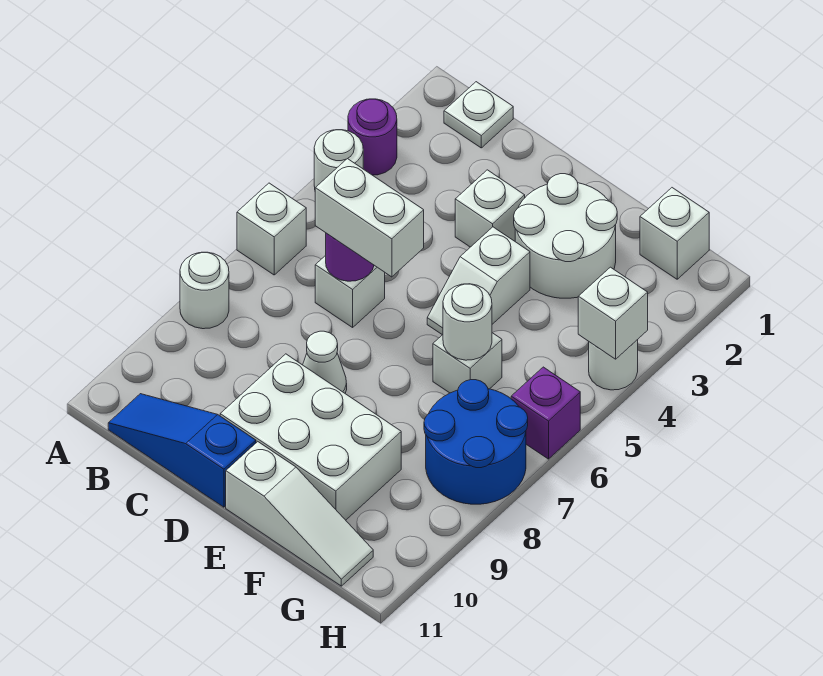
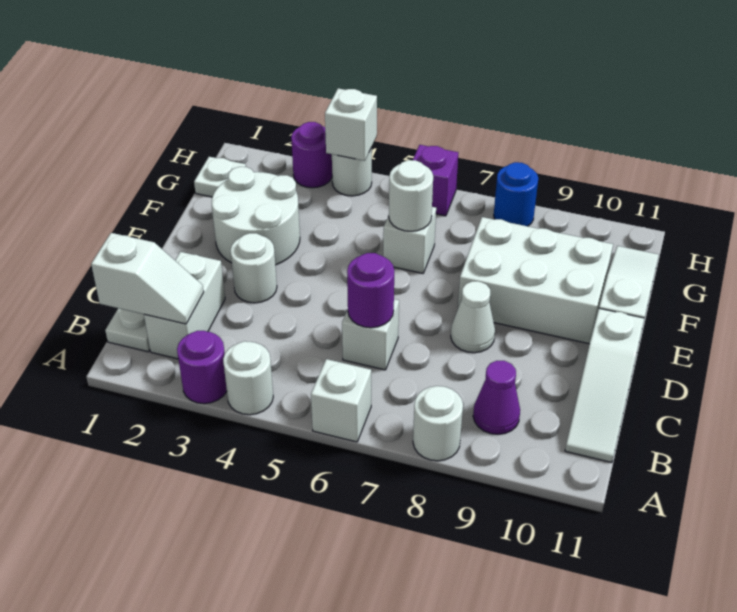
none -> purple 1x1 cone [473,361,520,434]
blue 1x3 slope [108,394,256,507] -> white 1x3 slope [565,308,644,463]
white 1x2 brick [315,159,424,277] -> white 1x2 brick moved to [144,252,225,359]
white 1x1 brick [455,170,525,247] -> white 1x1 round brick [231,233,277,303]
white 2x3 brick [220,354,401,520] -> white 2x3 brick turned to [458,217,613,344]
white 1x2 slope [427,227,530,335] -> white 1x2 slope moved to [91,233,204,324]
white 1x1 brick [640,188,709,279] -> white 1x1 plate [194,157,246,197]
blue 2x2 round brick [424,380,528,504] -> blue 1x1 round brick [494,162,538,226]
none -> purple 1x1 round brick [291,122,332,188]

